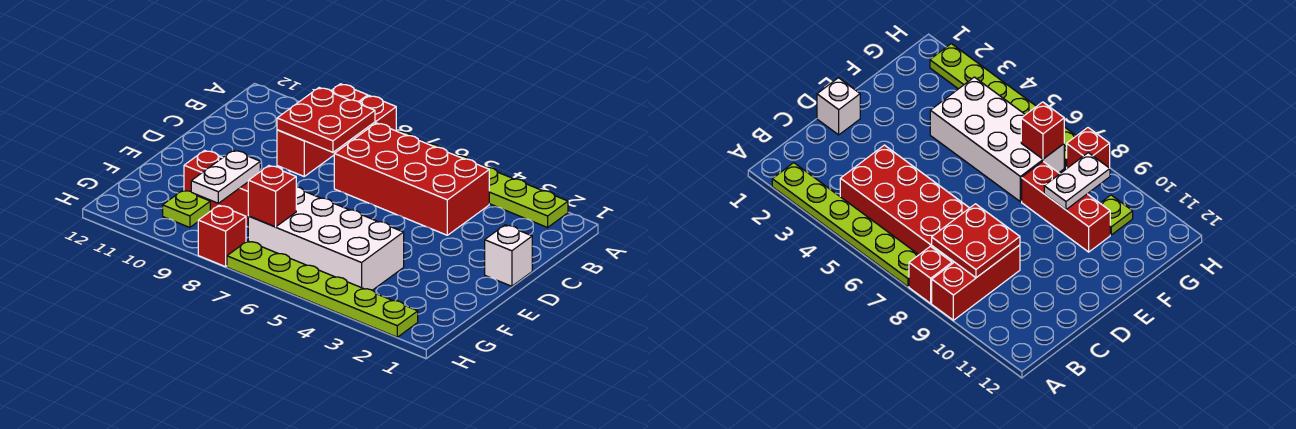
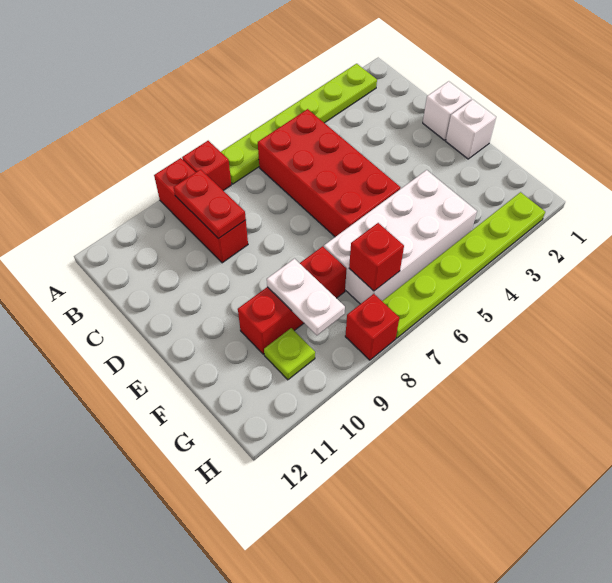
red 2x4 brick [334,123,489,235] -> red 2x4 brick turned to [258,109,400,237]
red 2x2 plate [277,88,375,152] -> red 1x2 plate [174,169,246,239]
none -> white 1x1 brick [446,99,496,159]

